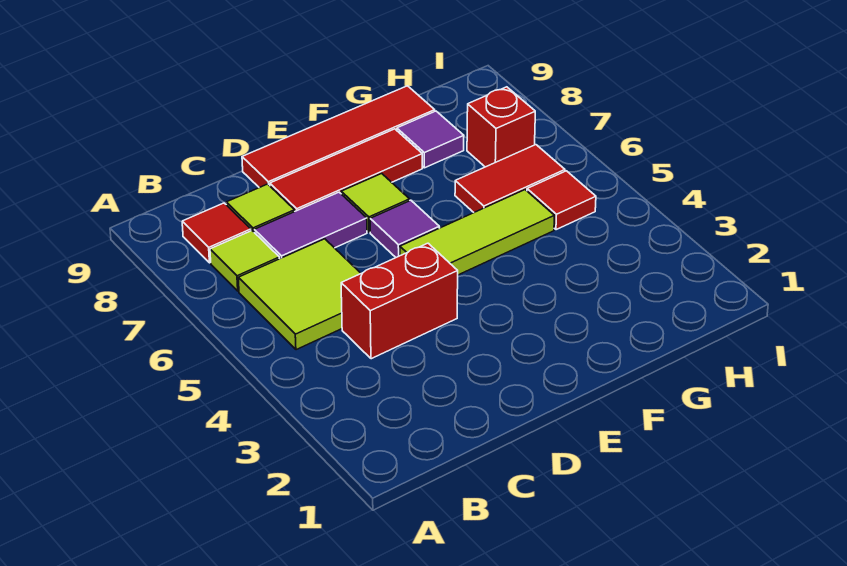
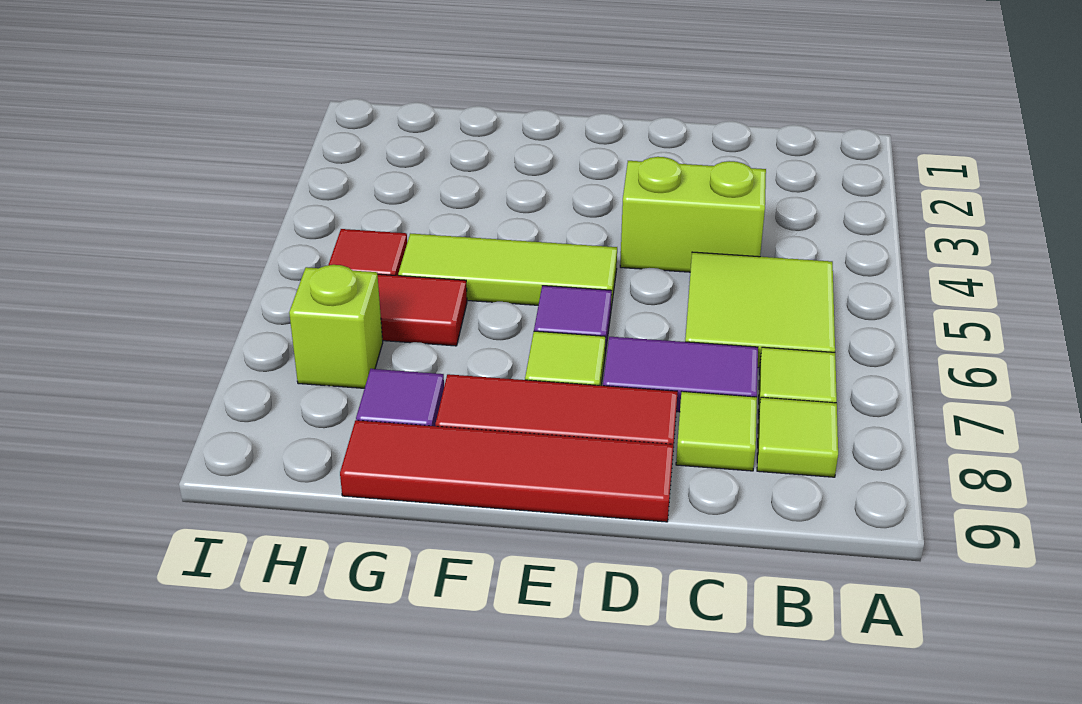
red 1x1 tile [182,203,251,263] -> lime 1x1 tile [757,397,838,477]
red 1x2 brick [341,243,458,359] -> lime 1x2 brick [620,157,766,272]
red 1x1 brick [467,87,535,167] -> lime 1x1 brick [289,265,383,388]

